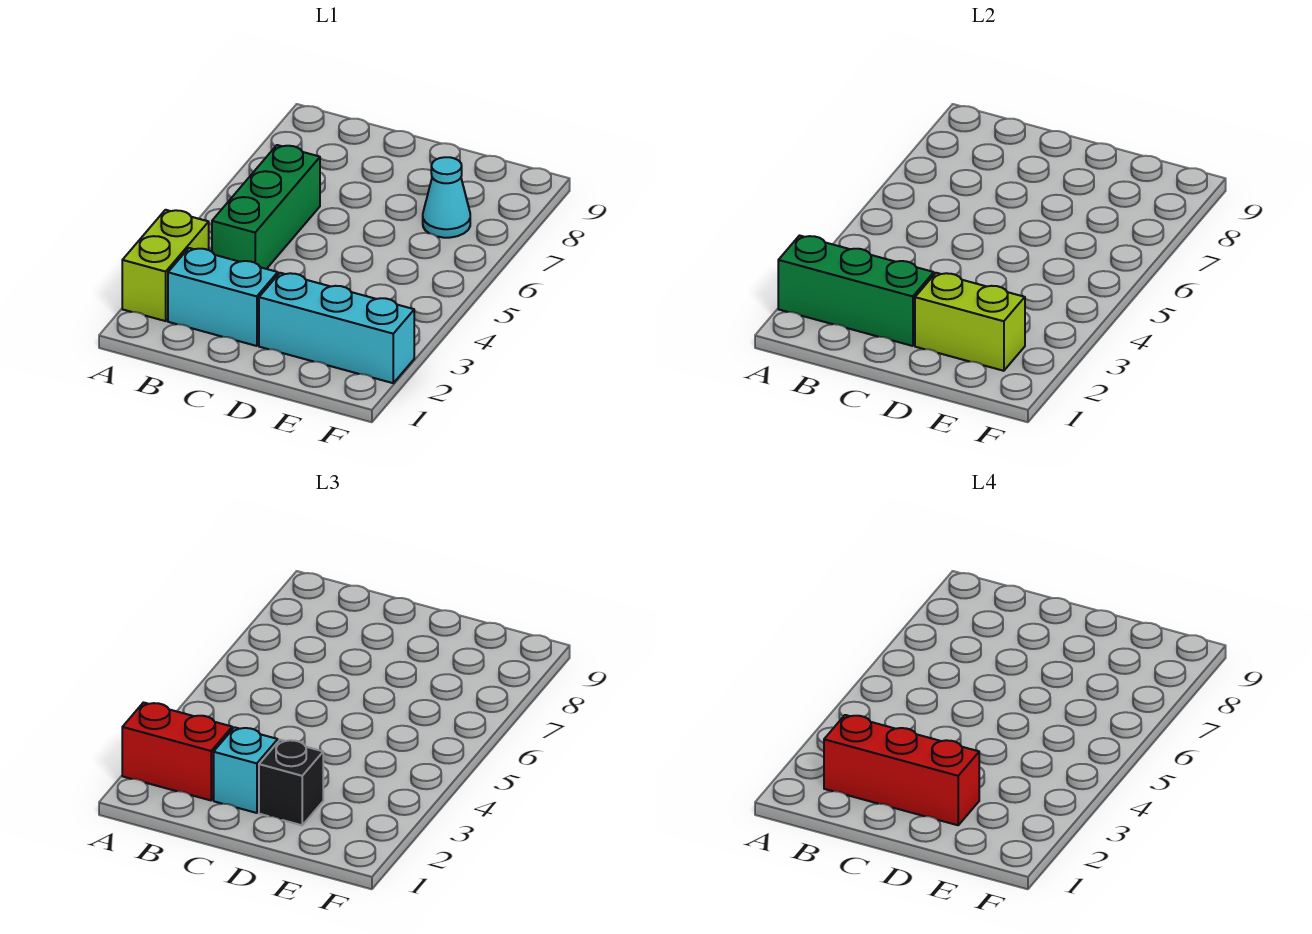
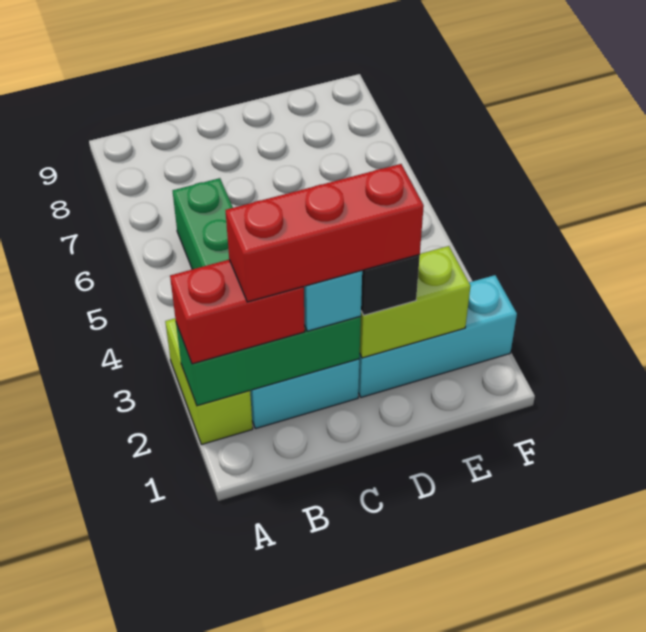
cyan 1x1 cone [423,157,470,238] -> none

